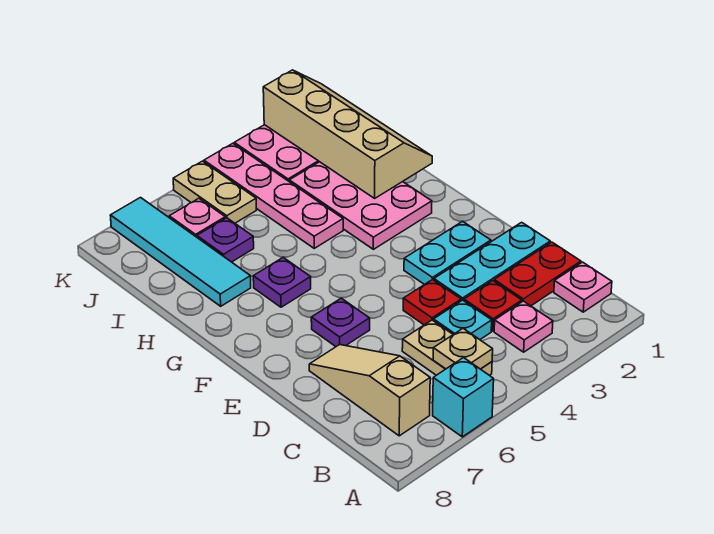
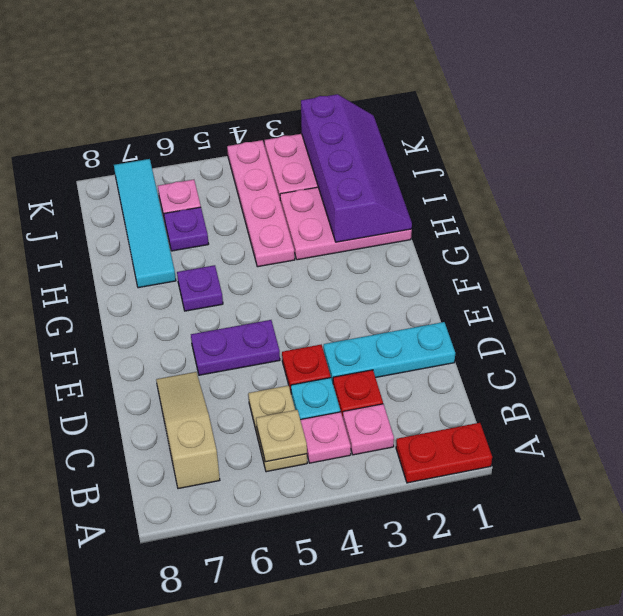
cyan 1x1 brick [433,358,494,437] -> none
pink 1x1 plate [554,262,612,312] -> pink 1x1 plate moved to [301,412,351,463]
red 1x2 plate [494,242,581,306] -> red 1x2 plate moved to [396,423,492,483]
cyan 1x2 plate [404,221,491,285] -> none
purple 1x1 plate [311,298,370,346] -> purple 1x2 plate [191,320,280,375]
pink 2x3 plate [289,162,432,249] -> pink 2x3 plate turned to [280,187,412,260]
tan 2x4 slope [263,70,432,198] -> purple 2x4 slope [301,94,412,242]
tan 1x2 plate [173,161,256,223] -> none

